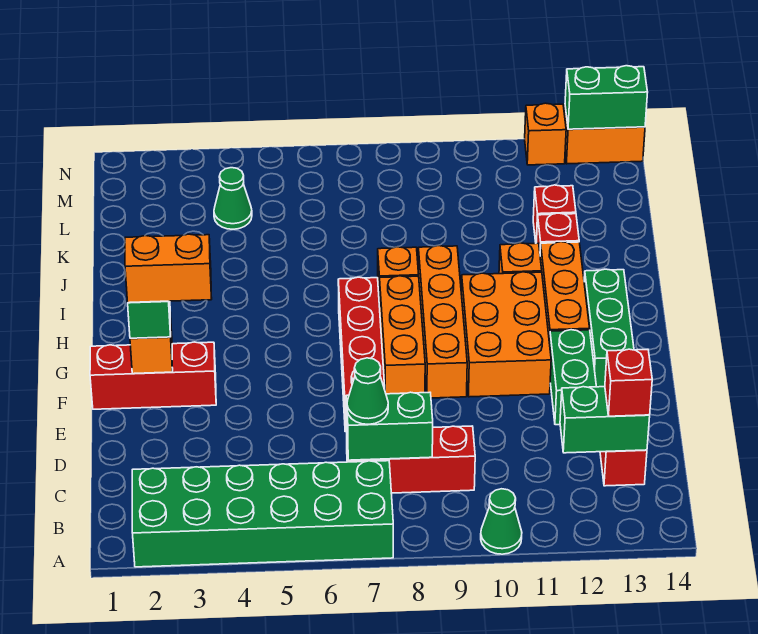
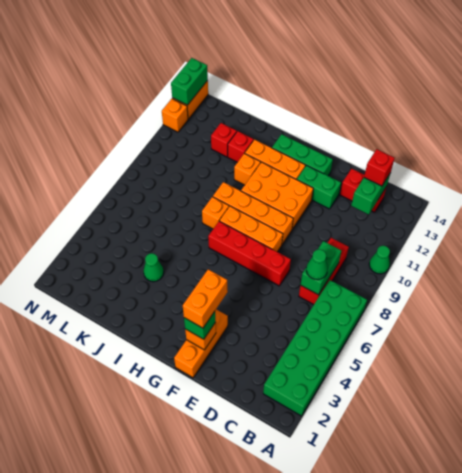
red 1x3 brick [90,342,216,409] -> orange 1x3 brick [174,309,228,378]
green 1x1 cone [214,168,252,229] -> green 1x1 cone moved to [143,253,164,282]

